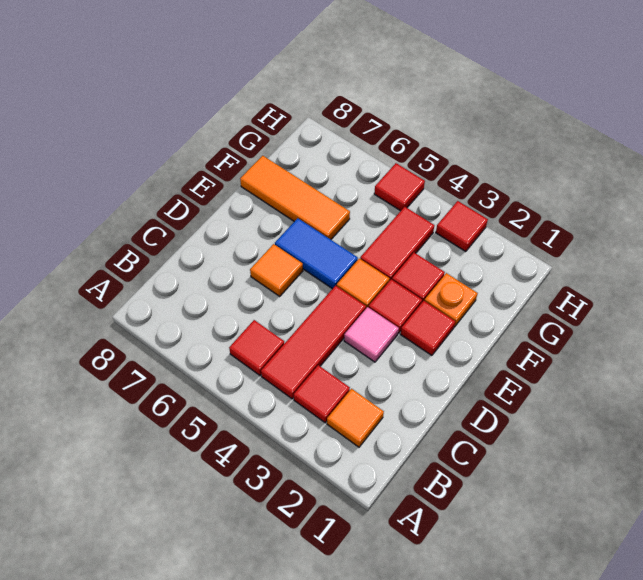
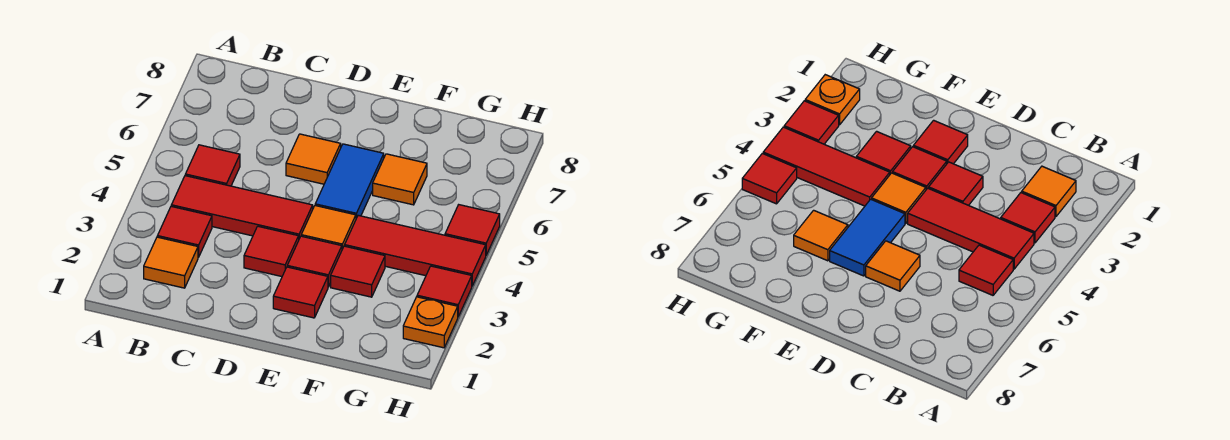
pink 1x1 tile [344,307,399,362] -> red 1x1 tile [244,226,299,277]
orange 1x1 plate [425,273,478,327] -> orange 1x1 plate moved to [403,297,458,348]
red 1x2 tile [360,207,434,281] -> red 1x3 tile [345,215,486,286]
orange 1x3 tile [240,156,350,239] -> orange 1x1 tile [373,154,427,205]

